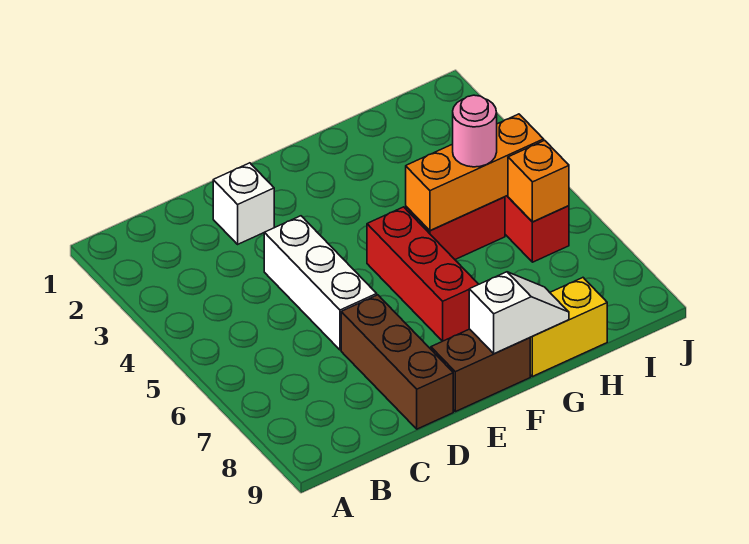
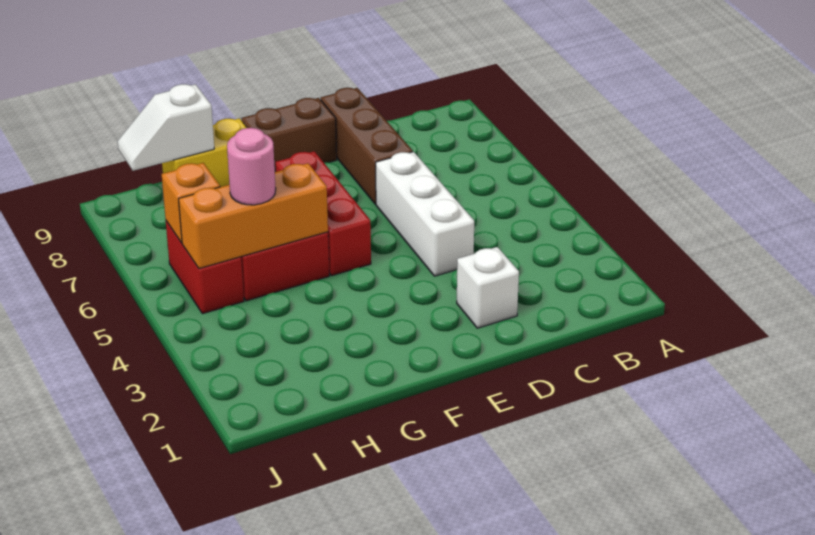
white 1x2 slope [469,272,569,354] -> white 1x2 slope moved to [117,84,214,171]

